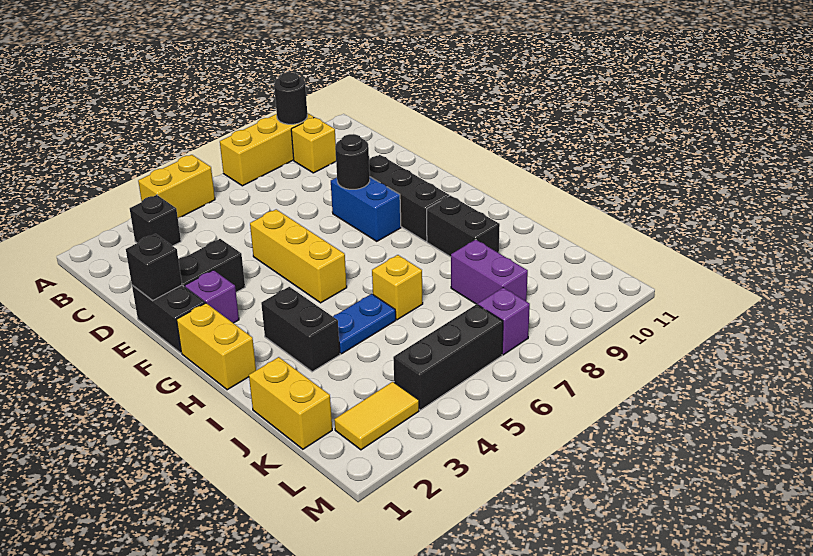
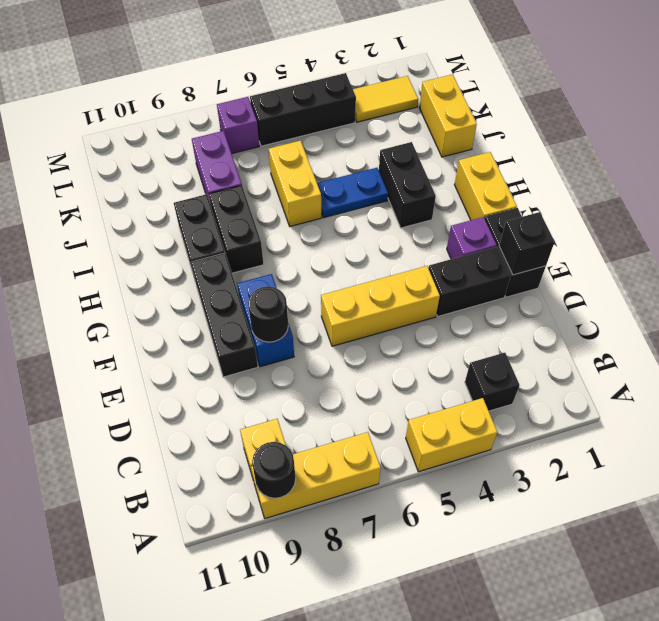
yellow 1x3 brick [250,209,347,303] -> yellow 1x3 brick turned to [321,266,440,346]
none -> black 1x2 brick [209,185,264,273]
yellow 1x1 brick [372,255,423,320] -> yellow 1x2 brick [269,141,321,226]

